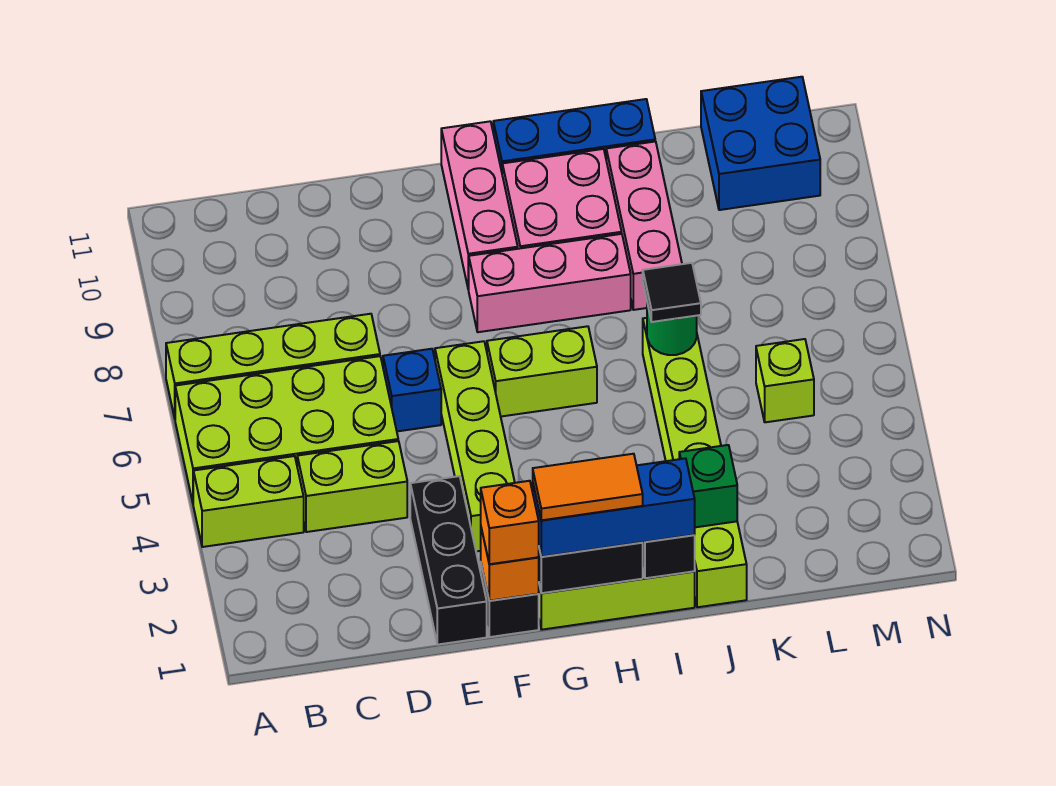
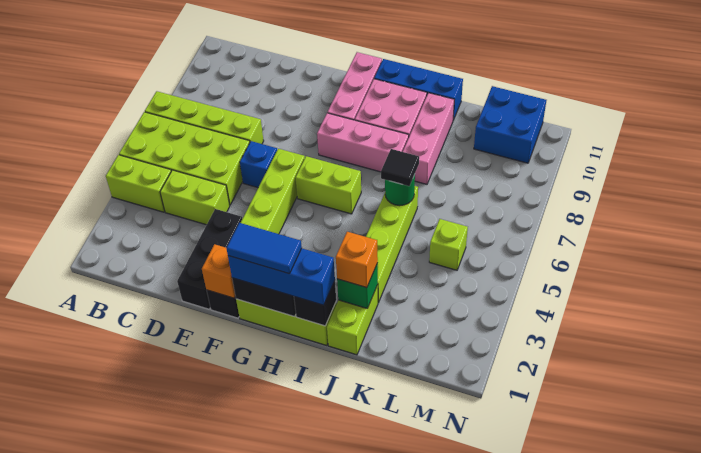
orange 1x1 brick [481,481,539,564] -> orange 1x1 brick moved to [336,232,378,288]
orange 1x2 tile [533,454,643,520] -> blue 1x2 tile [226,223,302,274]

